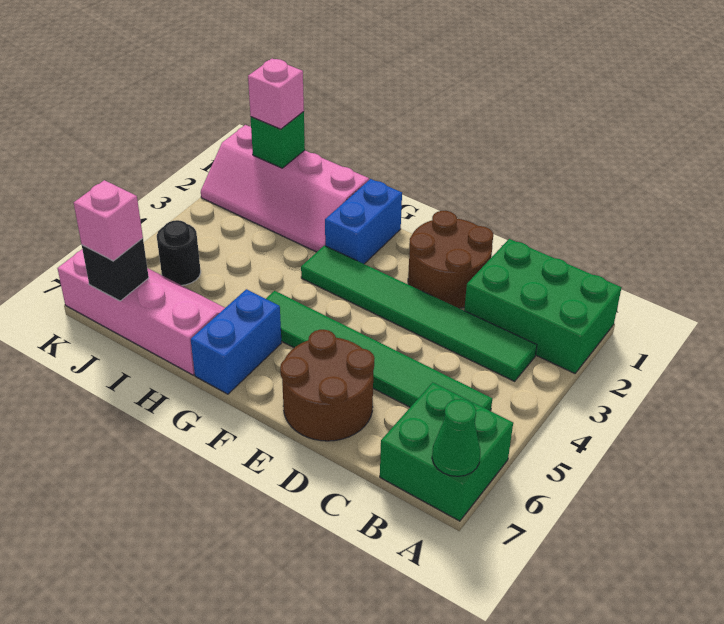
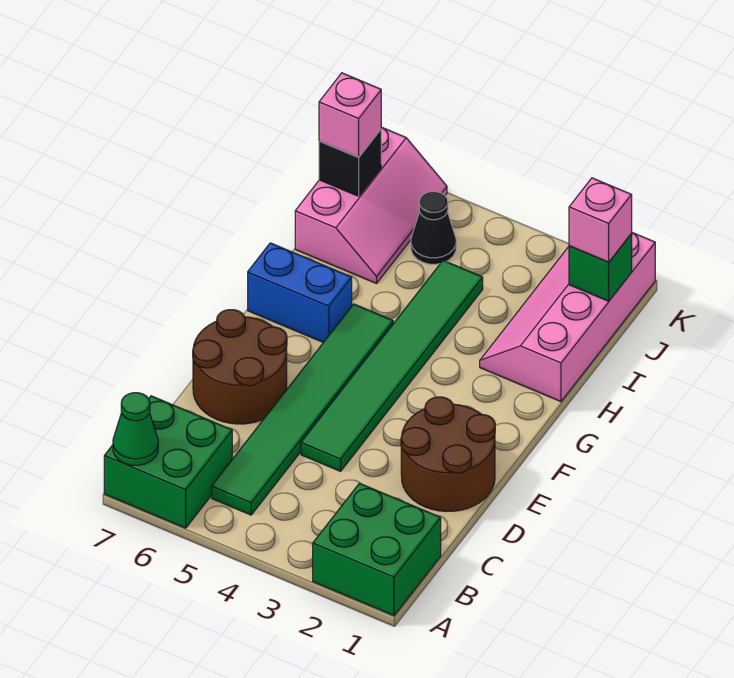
green 2x3 brick [464,239,622,373] -> green 2x2 brick [313,483,441,616]
green 1x6 tile [301,246,537,381] -> green 1x6 tile moved to [301,261,483,471]
blue 1x2 brick [325,179,402,264] -> none
pink 2x4 slope [57,250,225,375] -> pink 2x3 slope [295,127,447,284]
black 1x1 round brick [157,220,201,285] -> black 1x1 cone [411,192,456,264]

